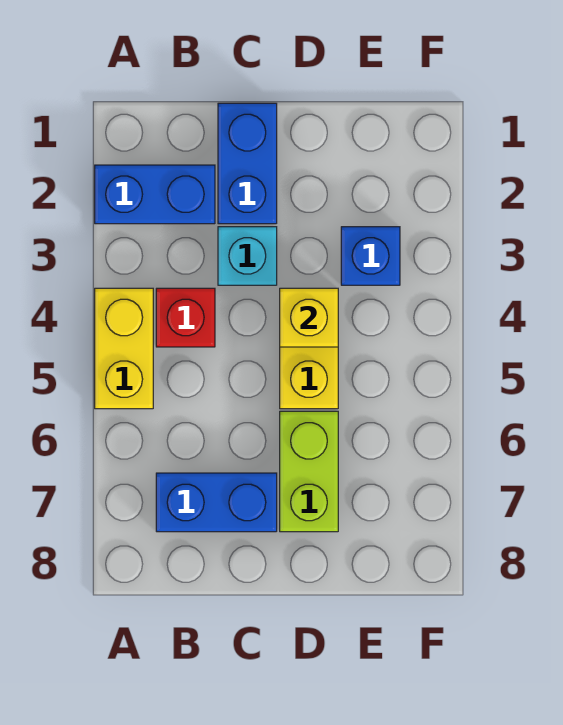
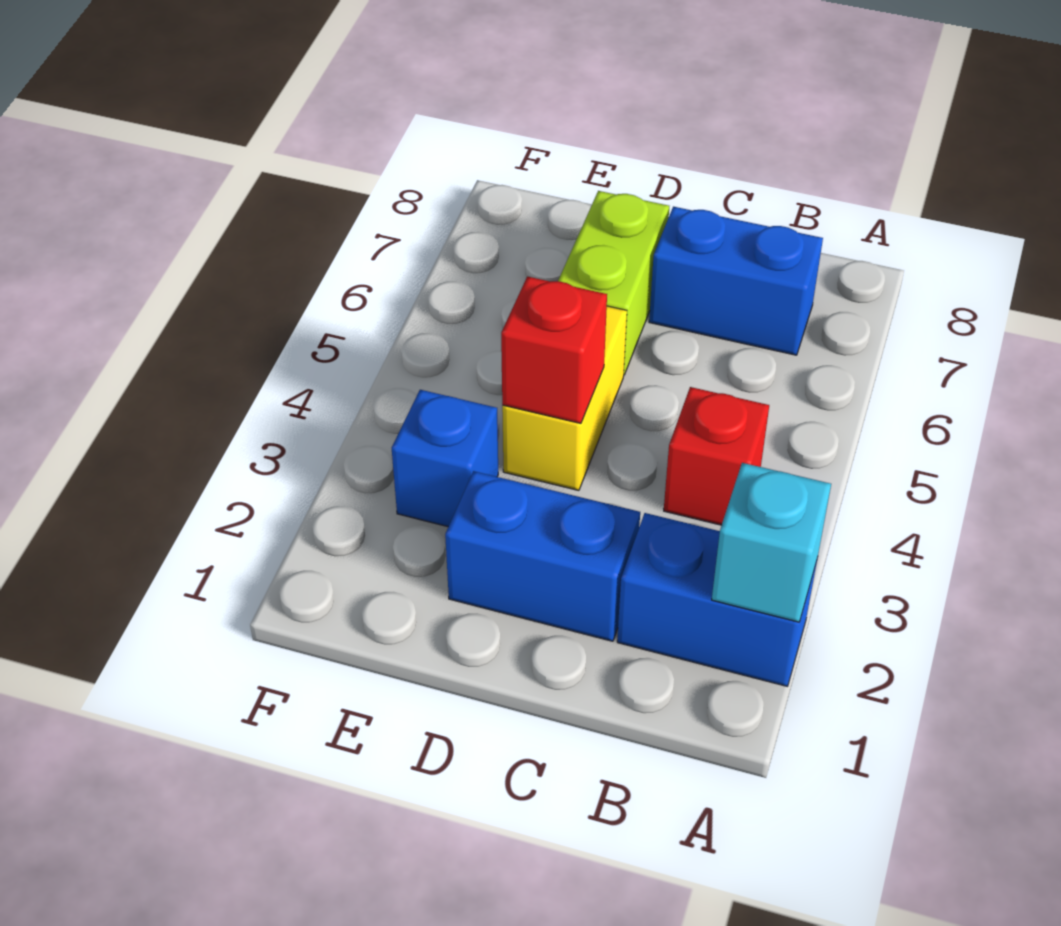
yellow 1x2 brick [95,288,153,409] -> none
blue 1x2 brick [218,103,277,224] -> blue 1x2 brick turned to [445,471,640,641]
cyan 1x1 brick [218,227,277,285] -> cyan 1x1 brick moved to [712,463,831,622]
yellow 1x1 brick [280,288,338,347] -> red 1x1 brick [501,277,607,423]

